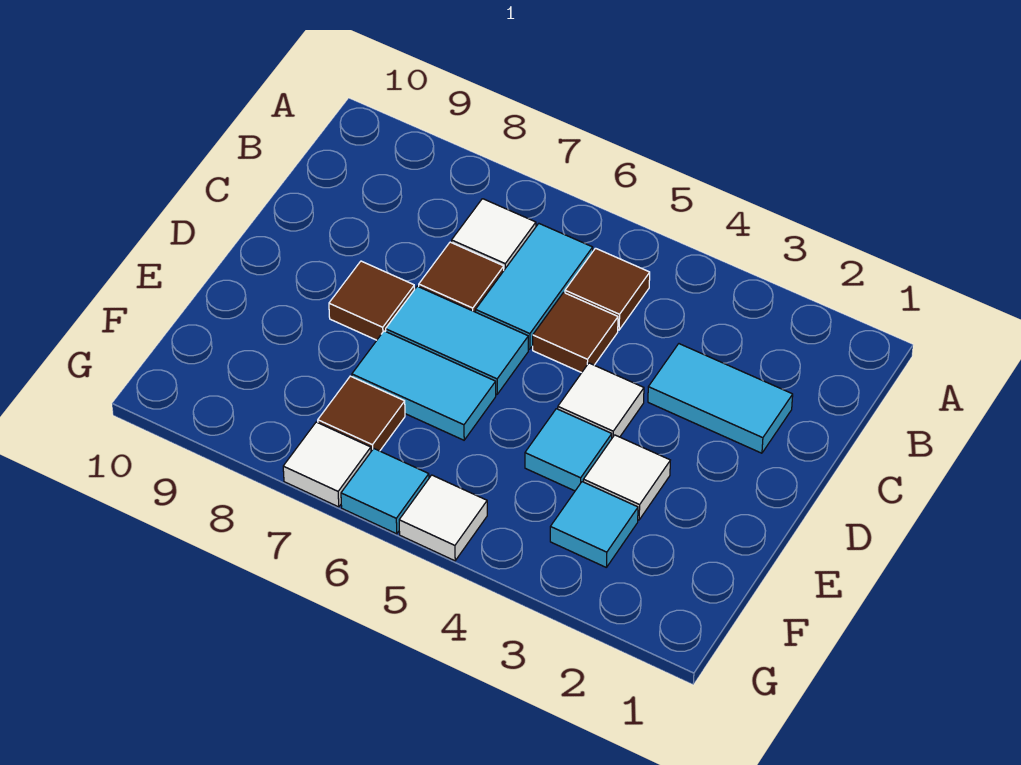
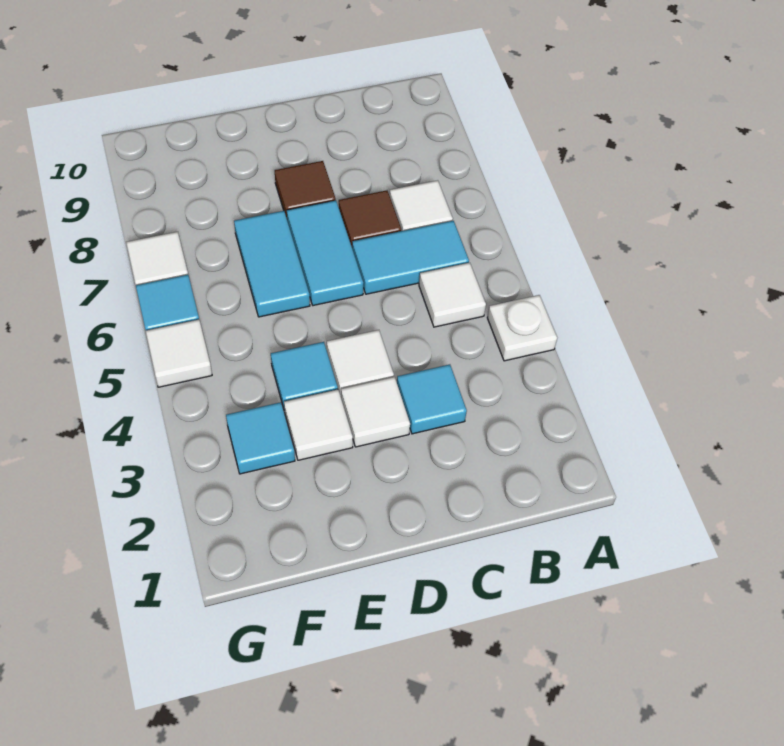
none -> white 1x1 plate [487,295,557,361]
brown 1x1 tile [565,248,650,330] -> white 1x1 tile [419,263,486,327]
cyan 1x2 tile [648,344,793,453] -> cyan 1x1 tile [397,364,467,434]
brown 1x1 tile [533,293,618,373] -> none
none -> white 1x1 tile [341,377,410,447]
brown 1x1 tile [318,376,405,451] -> none

